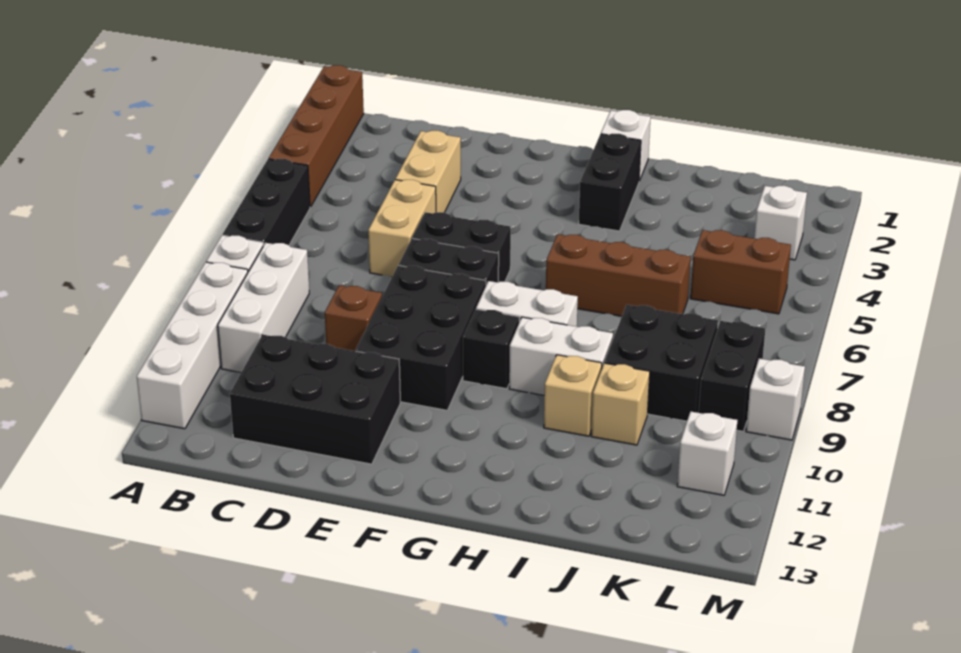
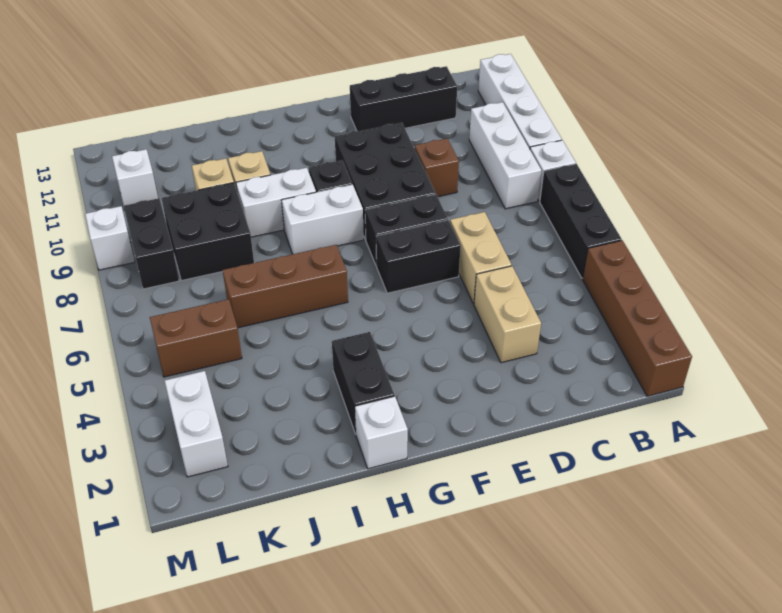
black 2x3 brick [230,335,400,464] -> black 1x3 brick [350,66,457,131]
white 1x1 brick [754,186,807,260] -> white 1x2 brick [165,371,228,477]

